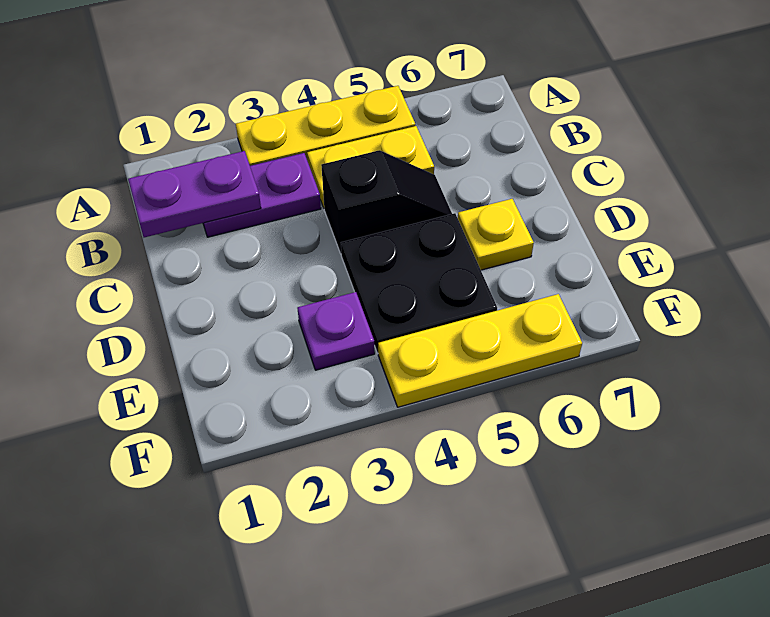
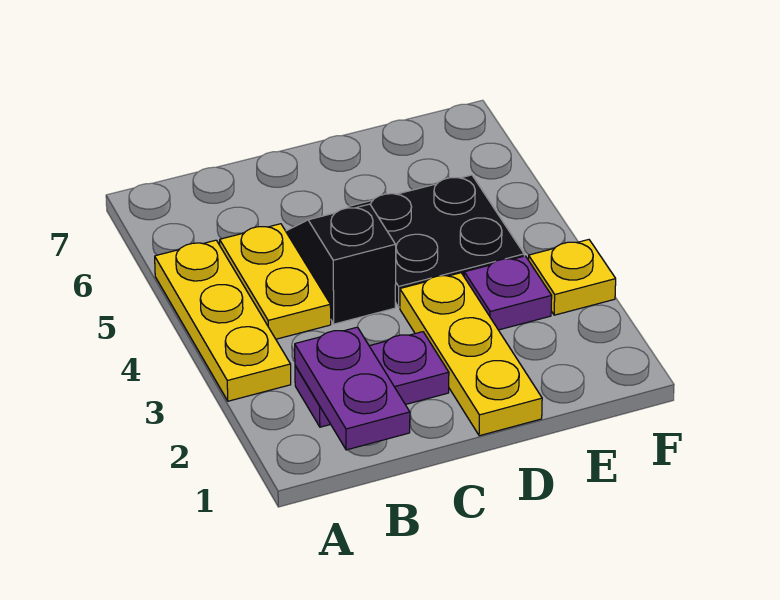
purple 1x2 plate [203,153,321,237] -> purple 1x2 plate turned to [295,332,449,427]
yellow 1x1 plate [458,199,534,270] -> yellow 1x1 plate moved to [528,240,616,315]
yellow 1x3 plate [378,294,582,407] -> yellow 1x3 plate moved to [400,273,542,436]

